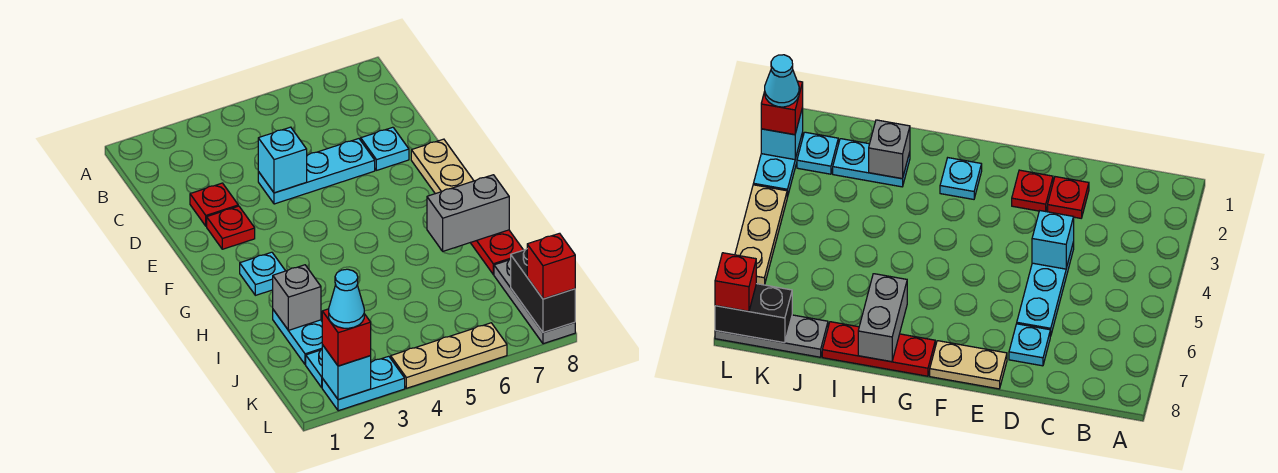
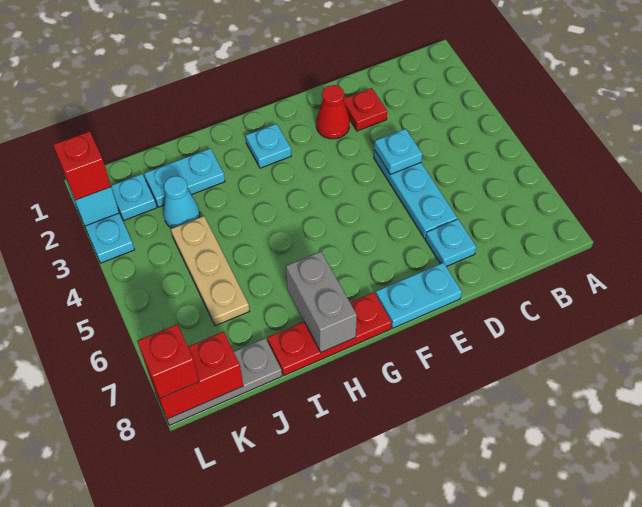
cyan 1x1 brick [258,127,307,193] -> cyan 1x1 plate [374,129,422,174]
red 1x1 plate [207,206,255,249] -> red 1x1 cone [316,85,350,139]
tan 1x2 plate [411,139,474,194] -> cyan 1x2 plate [376,263,462,328]
grey 1x1 brick [273,265,321,330] -> none
black 1x2 brick [511,249,575,333] -> red 1x2 brick [147,332,243,419]
cyan 1x1 cone [329,269,364,328] -> cyan 1x1 cone moved to [163,176,200,228]
tan 1x3 plate [391,323,507,388] -> tan 1x3 plate moved to [171,216,249,326]

